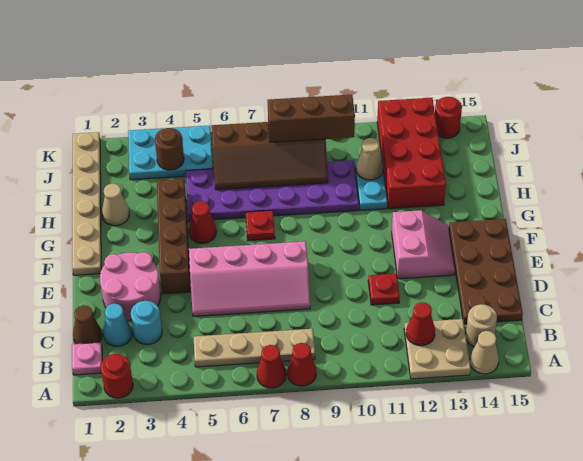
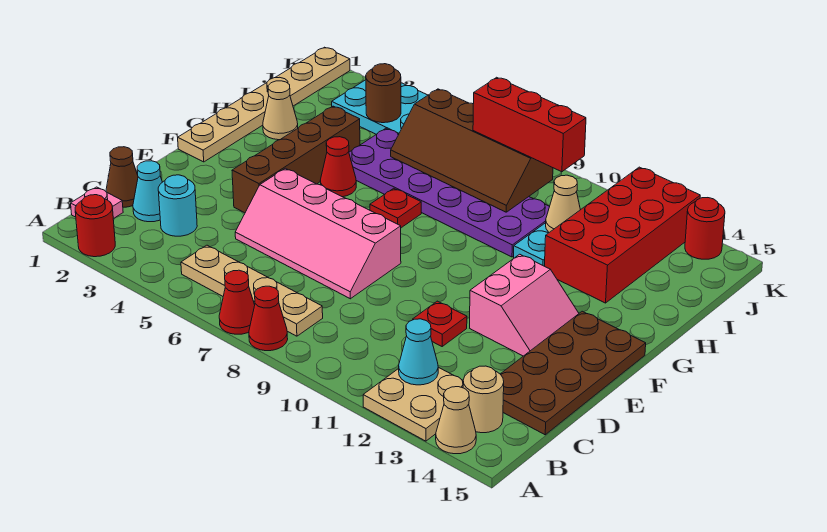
red 1x1 cone [406,302,435,346] -> cyan 1x1 cone [399,319,438,385]
pink 2x2 round brick [100,252,161,320] -> none
brown 1x3 brick [268,95,355,143] -> red 1x3 brick [473,77,586,172]

